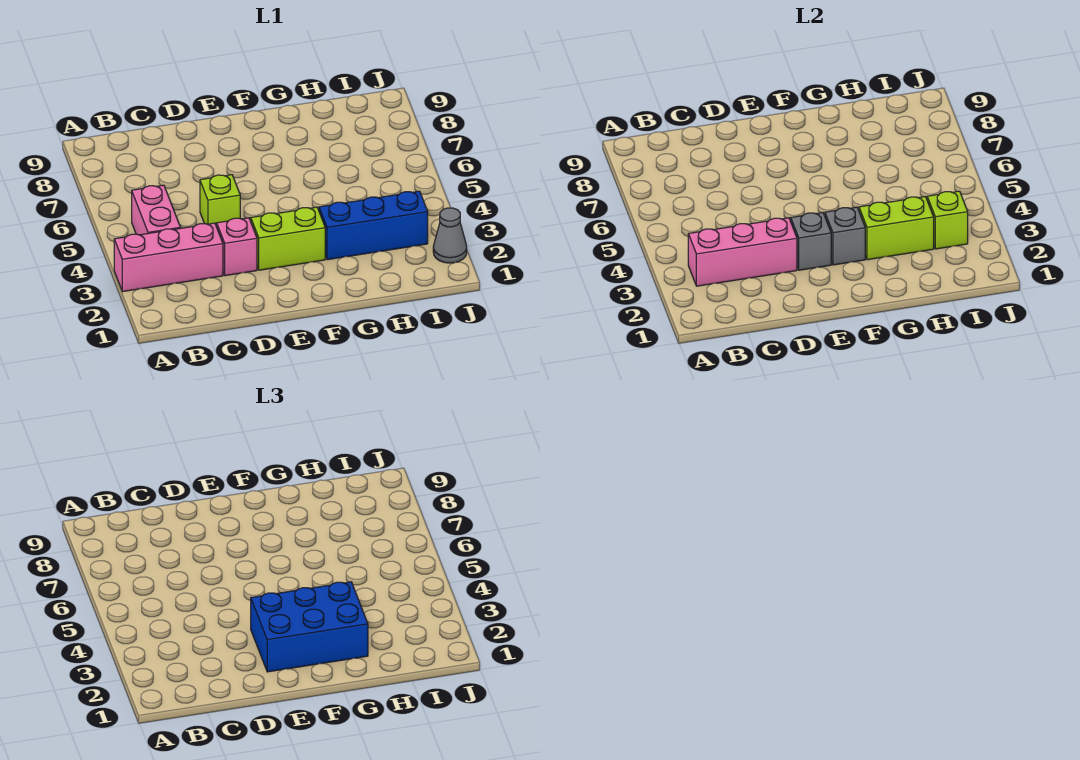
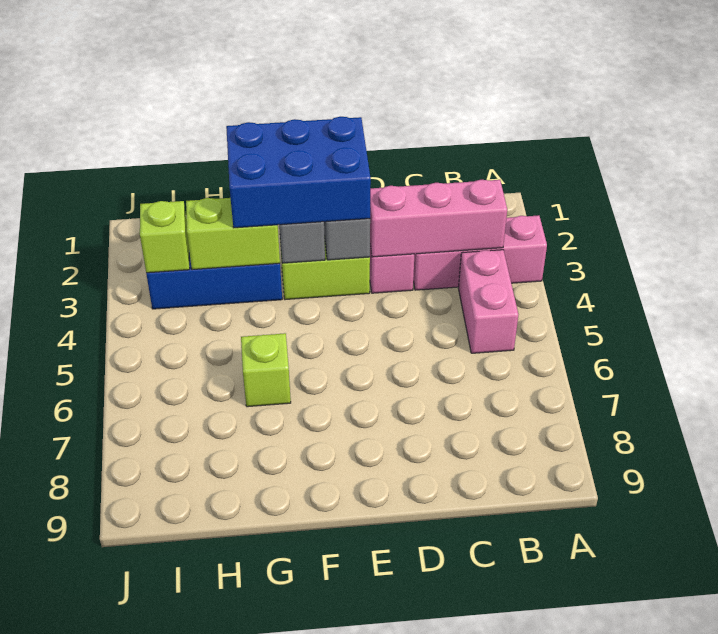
lime 1x1 brick [200,175,240,227] -> lime 1x1 brick moved to [241,333,291,407]
grey 1x1 cone [433,208,467,263] -> none

